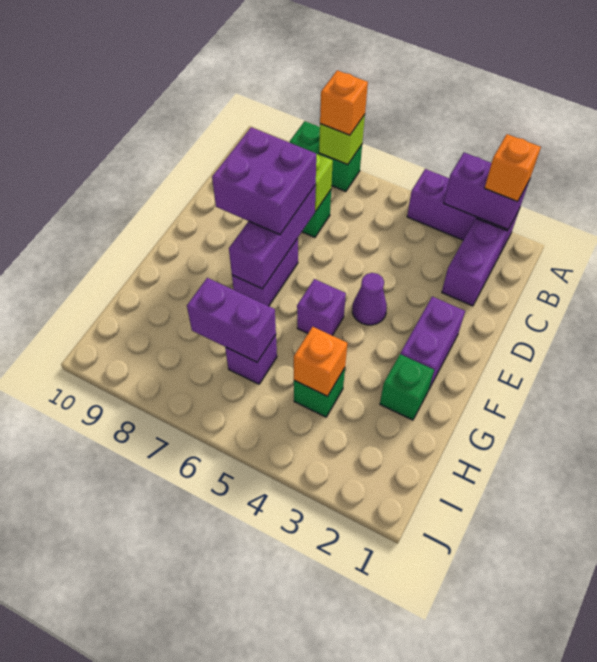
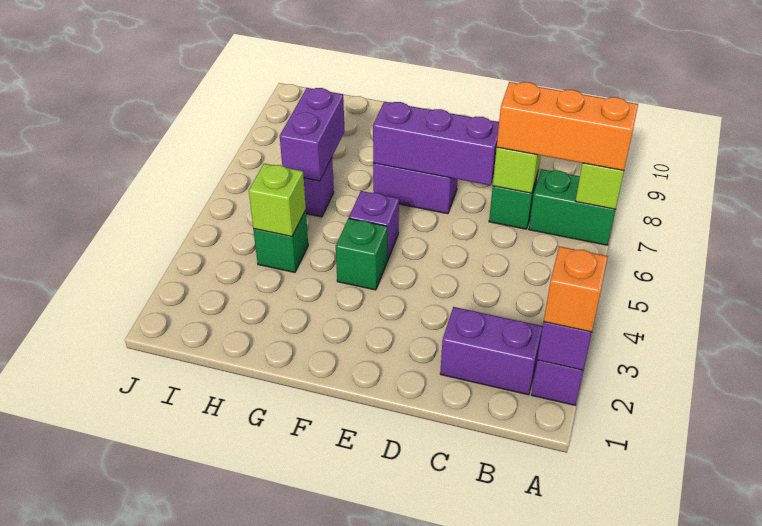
green 1x2 brick [289,121,362,192] -> green 1x2 brick turned to [529,169,615,245]
orange 1x1 brick [320,70,368,135] -> orange 1x3 brick [497,82,638,171]
purple 2x2 brick [212,127,316,235] -> none
purple 1x2 brick [401,297,465,389] -> none
purple 1x1 cone [352,273,387,325] -> none
green 1x1 brick [380,354,434,420] -> green 1x1 brick moved to [336,218,388,290]
orange 1x1 brick [294,327,347,396] -> lime 1x1 brick [249,164,306,237]

